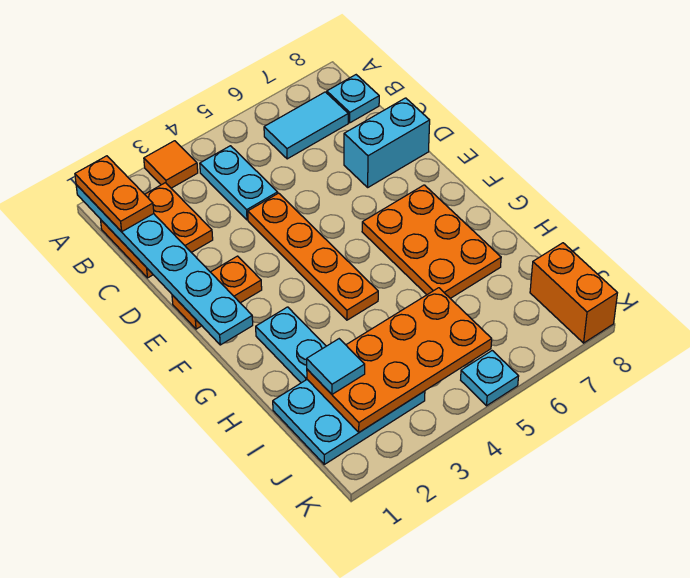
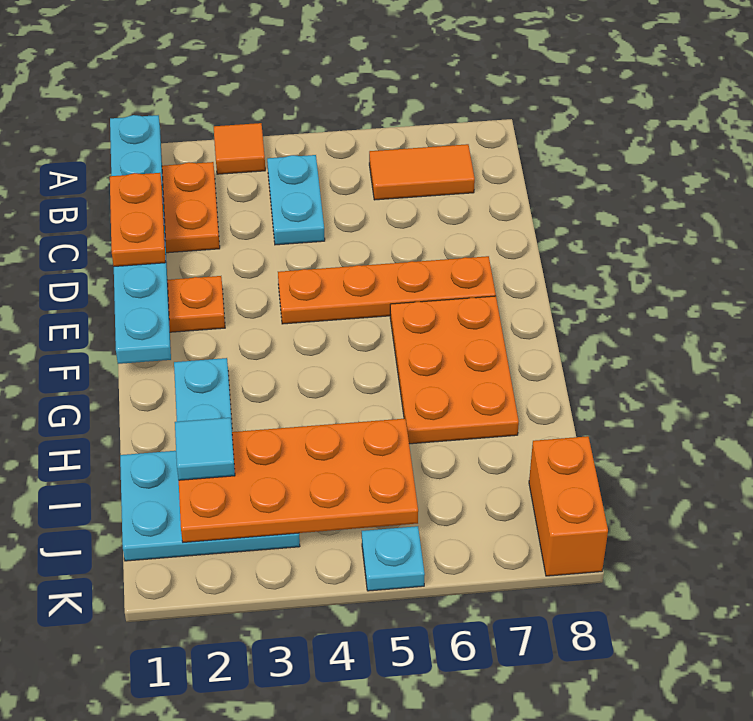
orange 1x2 plate [75,156,154,232] -> orange 1x2 plate moved to [110,173,166,266]
cyan 1x2 tile [264,92,348,159] -> orange 1x2 tile [369,144,475,200]
cyan 1x1 plate [327,75,379,123] -> none
orange 1x4 plate [248,193,378,320] -> orange 1x4 plate turned to [278,256,496,324]
cyan 1x2 brick [344,98,430,187] -> none

